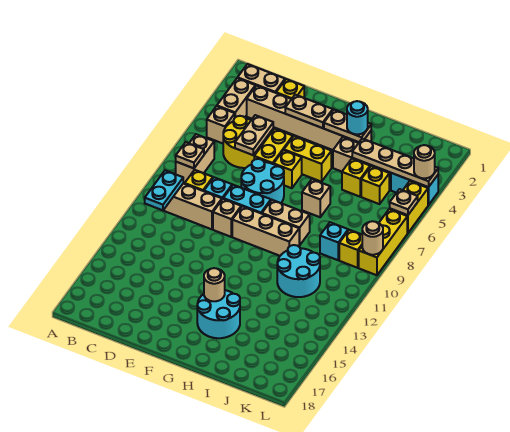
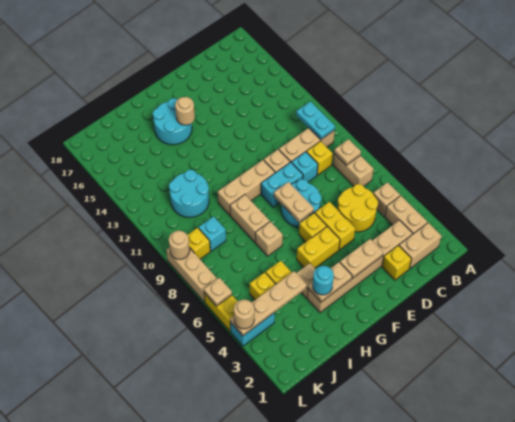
tan 1x2 plate [235,115,273,155] -> tan 1x2 plate moved to [273,182,314,222]
tan 1x2 brick [262,200,310,245] -> tan 1x2 brick turned to [230,195,270,242]
yellow 1x3 brick [359,209,407,275] -> tan 1x3 brick [166,247,217,302]

